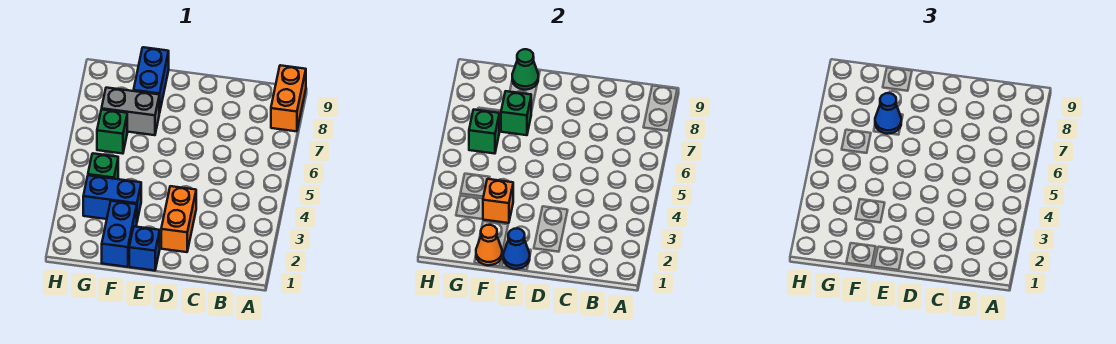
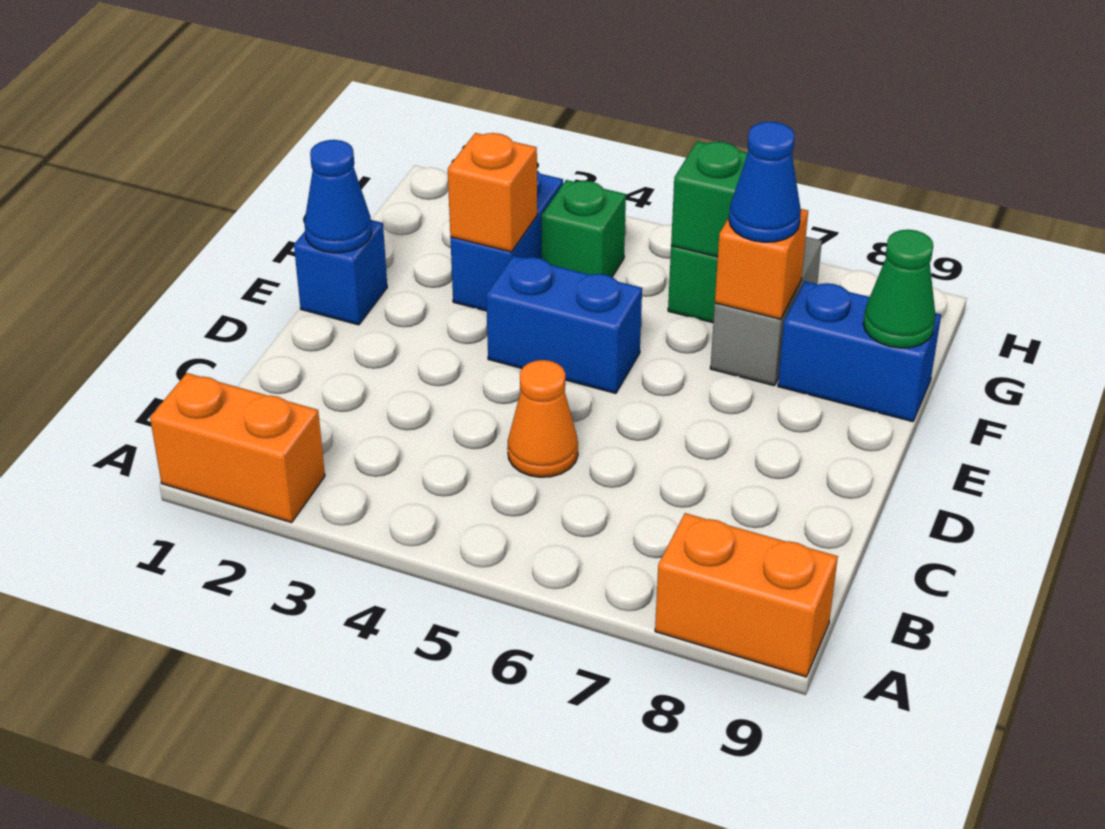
orange 1x2 brick [161,186,196,252] -> orange 1x2 brick moved to [150,373,325,523]
blue 1x2 brick [102,201,137,267] -> blue 1x2 brick moved to [486,256,642,393]
orange 1x1 cone [476,225,502,265] -> orange 1x1 cone moved to [508,360,578,477]
green 1x1 brick [501,91,531,135] -> orange 1x1 brick [715,209,808,319]

